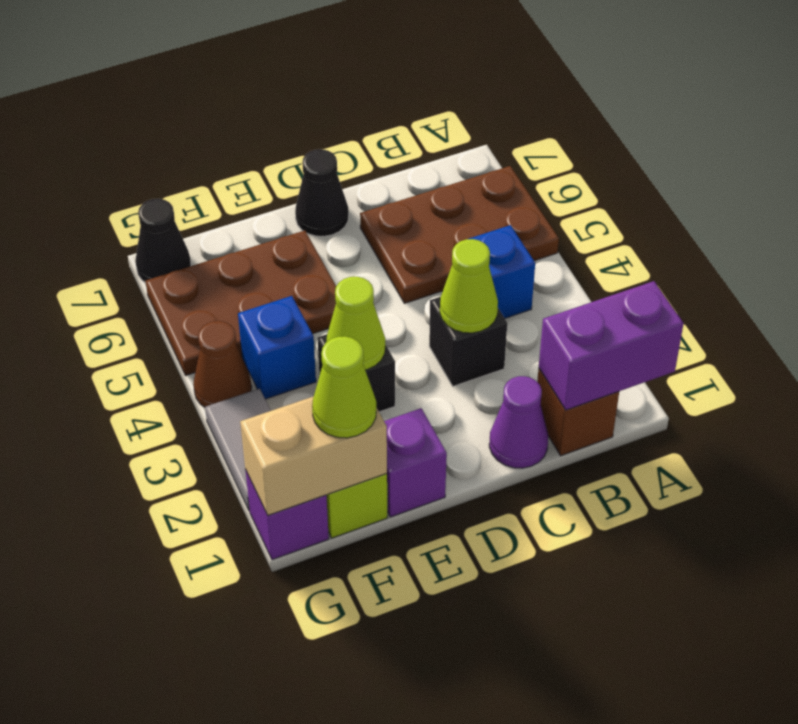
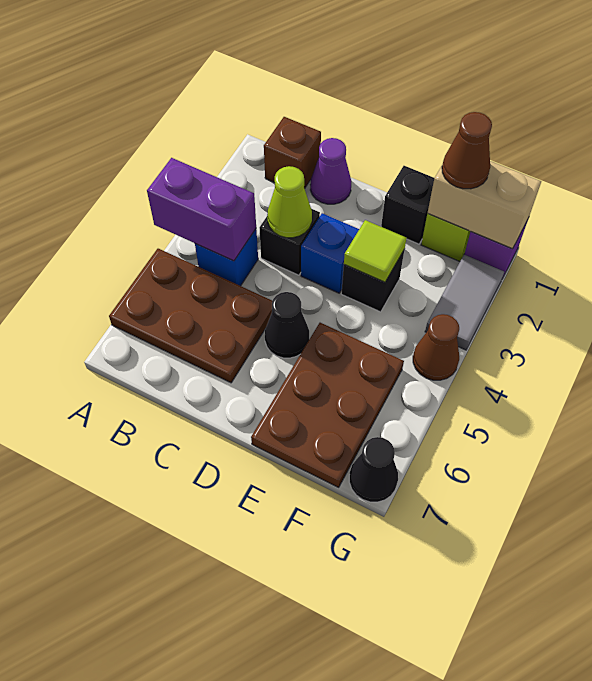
purple 1x2 brick [539,281,684,410] -> purple 1x2 brick moved to [147,158,256,261]
black 1x1 cone [295,149,349,236] -> black 1x1 cone moved to [265,292,309,358]
purple 1x1 brick [384,408,447,517] -> black 1x1 brick [381,166,434,244]
lime 1x1 cone [326,277,385,370] -> lime 1x1 tile [344,220,406,282]
brown 2x3 plate [146,231,336,376] -> brown 2x3 plate turned to [251,323,404,487]
lime 1x1 cone [312,336,376,438] -> brown 1x1 cone [442,112,492,189]
blue 1x1 brick [238,296,316,399] -> blue 1x1 brick moved to [301,213,359,293]

